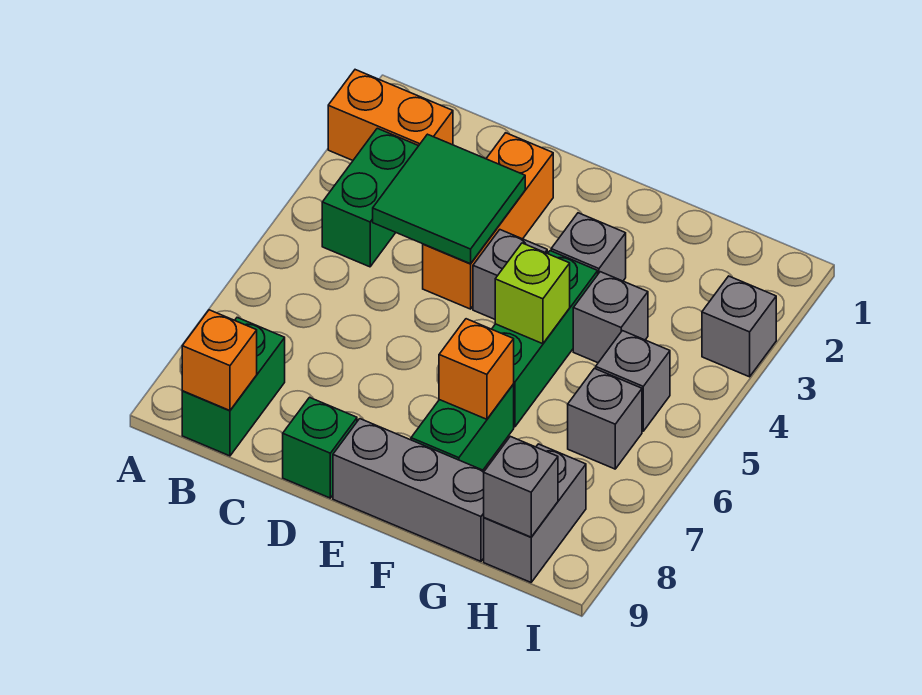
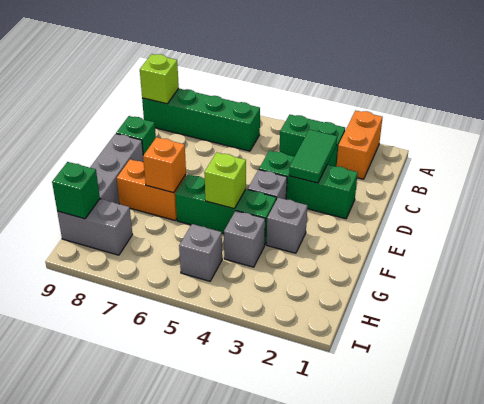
green 1x2 brick [182,318,285,456] -> green 1x4 brick [142,88,260,151]
orange 1x1 brick [182,310,257,410] -> lime 1x1 brick [140,54,179,104]
green 2x2 tile [373,134,525,264] -> green 1x2 tile [289,129,337,183]
orange 1x3 brick [423,133,553,309] -> green 1x3 brick [259,150,358,219]
green 1x2 brick [411,384,514,470] -> orange 1x2 brick [117,159,186,221]
grey 1x1 brick [568,368,642,469] -> none
grey 1x1 brick [484,436,558,537] -> green 1x1 brick [52,162,100,219]
grey 1x1 brick [702,276,776,377] -> none

